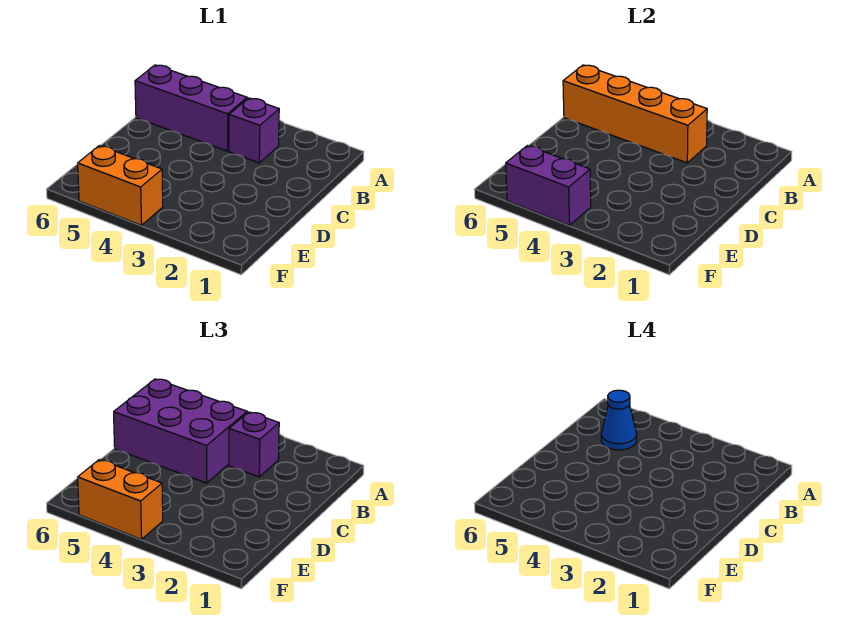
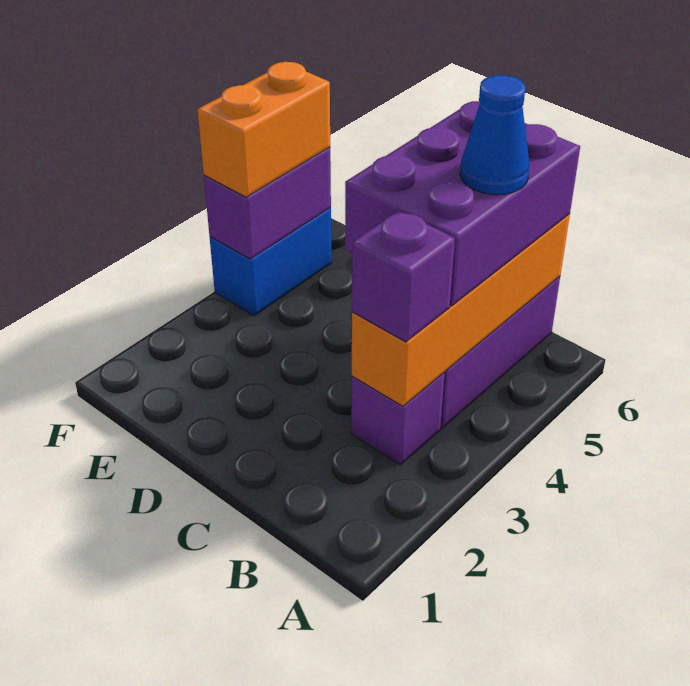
orange 1x2 brick [78,146,163,225] -> blue 1x2 brick [210,208,331,316]

